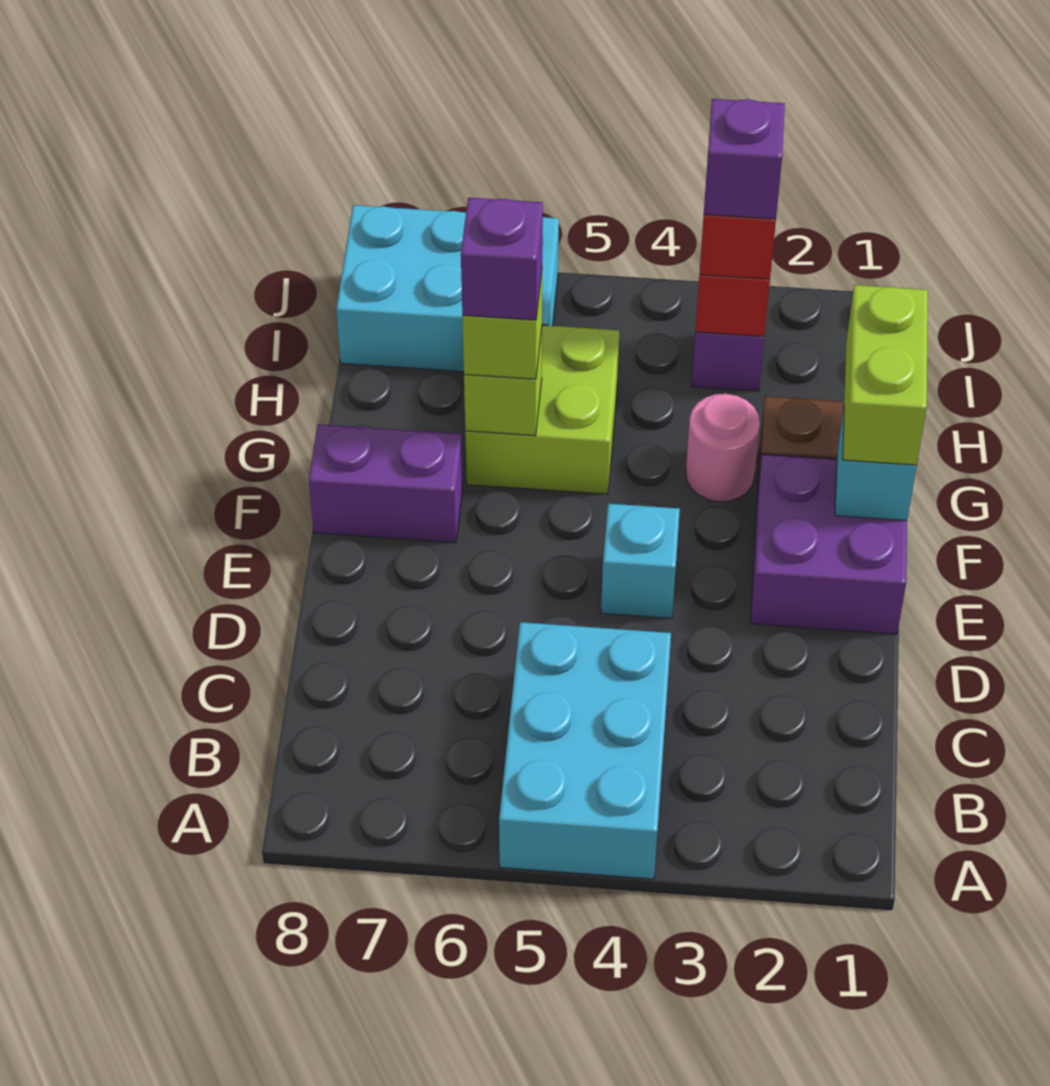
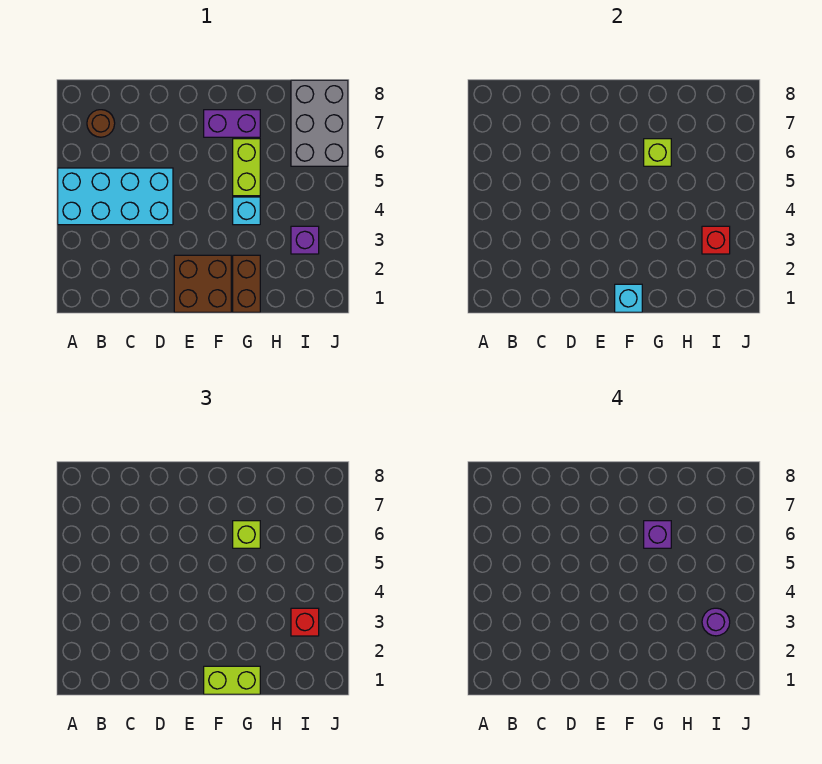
cyan 2x3 brick [499,622,671,879] -> cyan 2x4 brick [58,168,173,225]
none -> brown 1x1 round brick [87,110,115,137]
purple 2x2 brick [751,454,907,634] -> brown 2x2 brick [174,255,231,312]
cyan 1x1 brick [601,504,680,618] -> cyan 1x1 brick moved to [233,197,260,225]
purple 1x2 brick [309,424,463,543] -> purple 1x2 brick turned to [204,110,260,137]
pink 1x1 round brick [686,394,760,502] -> none
lime 2x2 brick [465,325,619,494] -> lime 1x2 brick [233,139,260,196]
purple 1x1 brick [704,99,785,219] -> purple 1x1 round brick [702,608,730,636]
cyan 2x3 brick [336,205,559,372] -> grey 2x3 brick [291,80,348,166]

